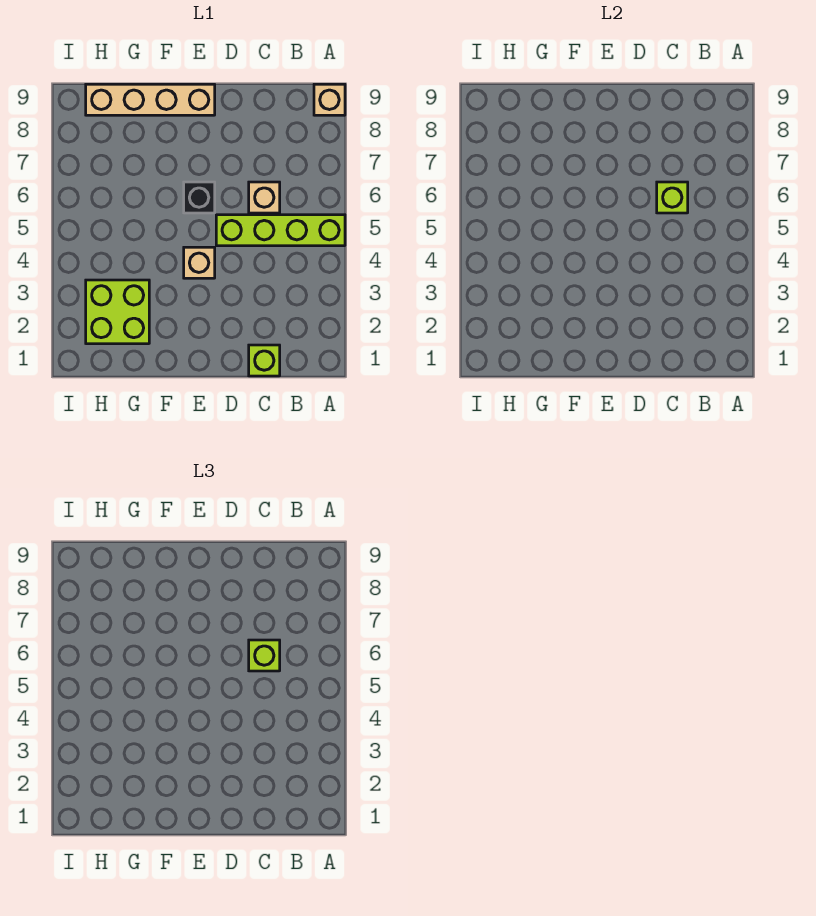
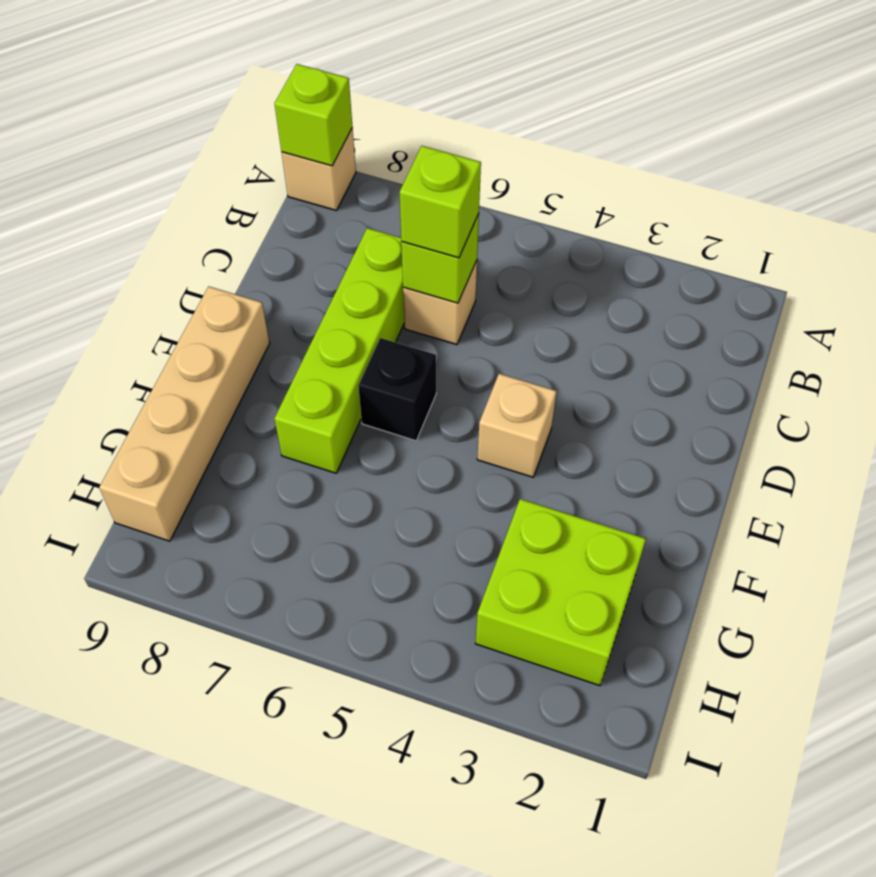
lime 1x4 brick [216,215,345,246] -> lime 1x4 brick moved to [274,228,404,473]
lime 1x1 brick [249,345,280,376] -> lime 1x1 brick moved to [275,64,353,166]

